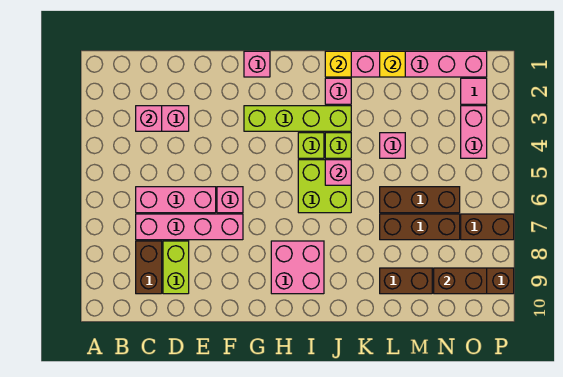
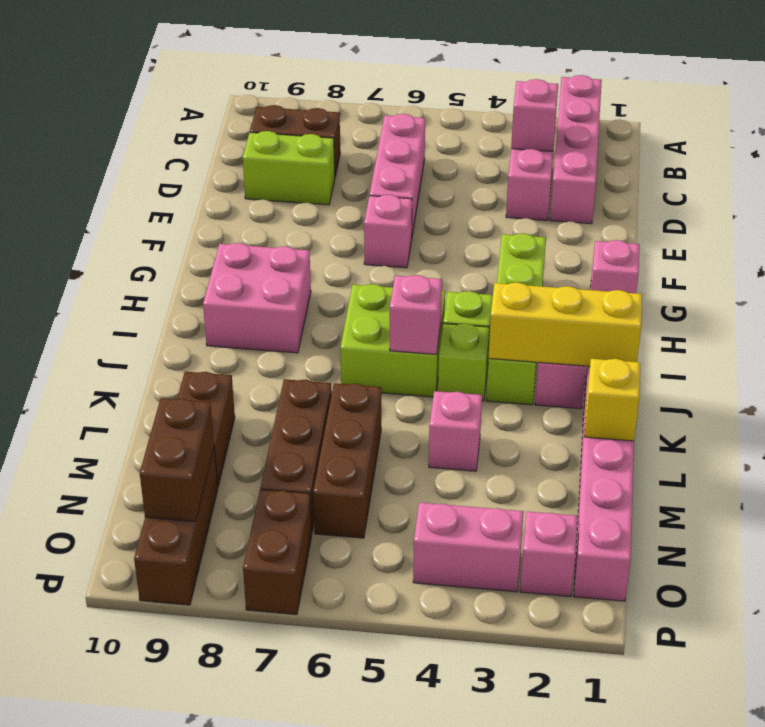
pink 1x4 brick [136,214,243,240] -> pink 1x4 brick moved to [550,75,602,224]
yellow 1x1 brick [325,51,351,77] -> yellow 1x3 brick [489,282,642,366]
pink 1x1 tile [461,78,487,104] -> pink 1x1 brick [520,512,578,596]

